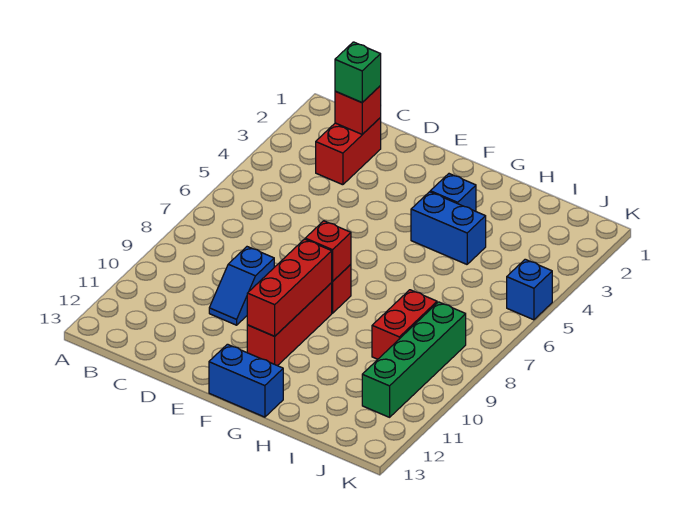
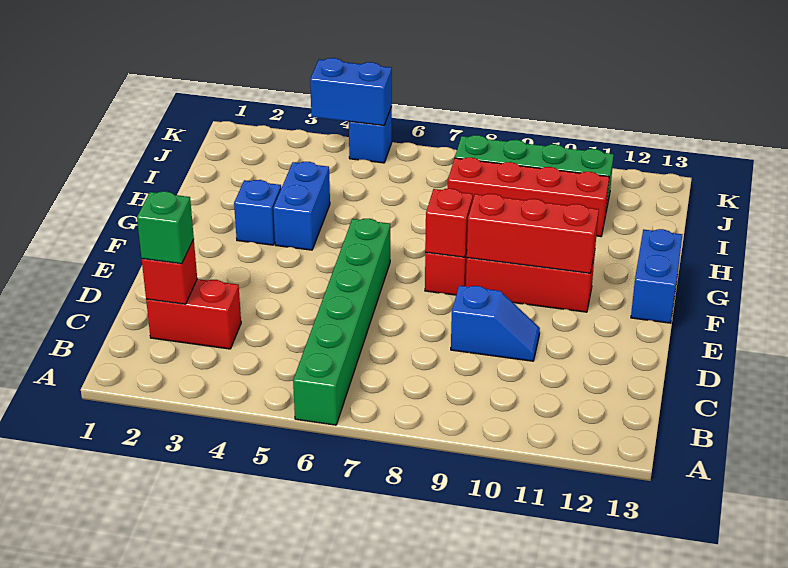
none -> green 1x6 brick [293,219,390,425]
red 1x2 brick [372,290,437,359] -> red 1x4 brick [448,157,609,237]
none -> blue 1x2 brick [310,58,392,125]

